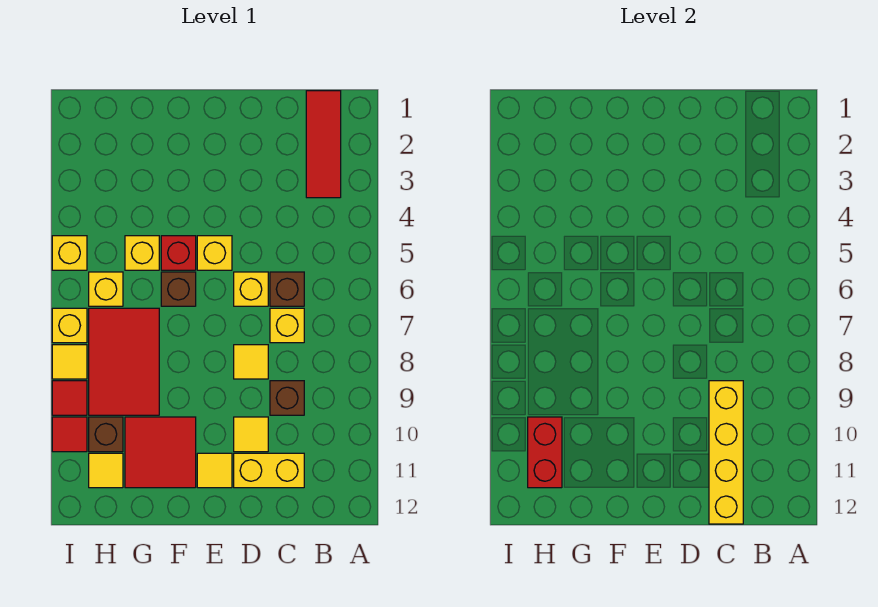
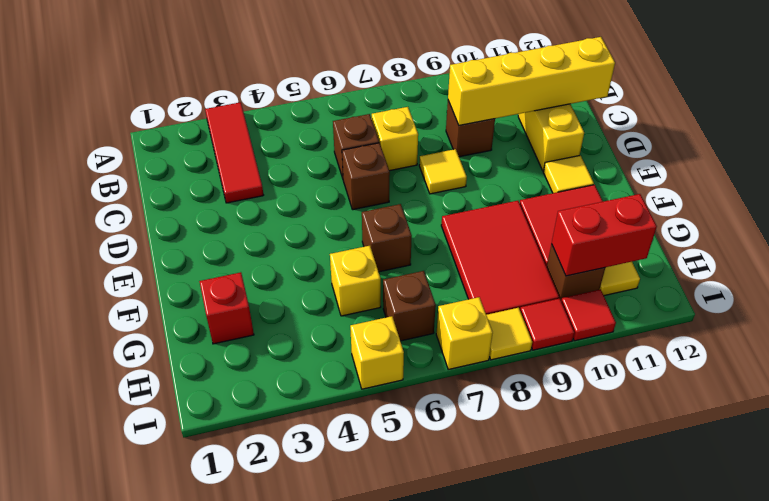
red 1x3 tile [306,91,341,198] -> red 1x3 tile turned to [205,102,263,203]
yellow 1x1 brick [234,272,268,306] -> brown 1x1 brick [342,143,390,210]
yellow 1x1 tile [234,417,268,452] -> none
yellow 1x1 brick [197,236,232,270] -> none
red 1x1 brick [161,236,196,270] -> red 1x1 brick moved to [199,272,254,344]
red 2x3 tile [89,308,159,415] -> red 2x3 tile turned to [441,201,559,315]
yellow 1x1 brick [89,272,123,306] -> brown 1x1 brick [383,271,436,341]

